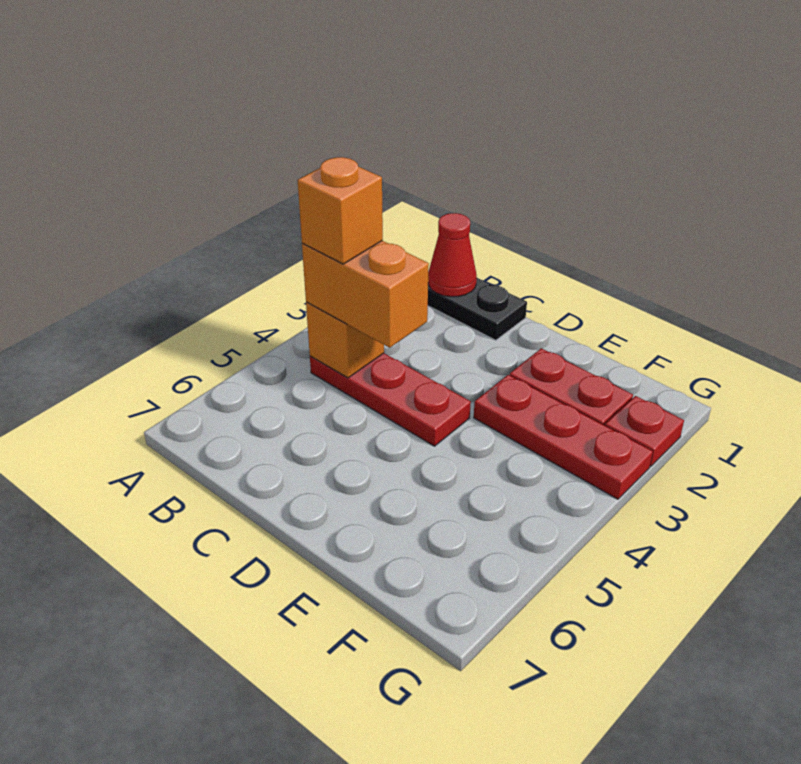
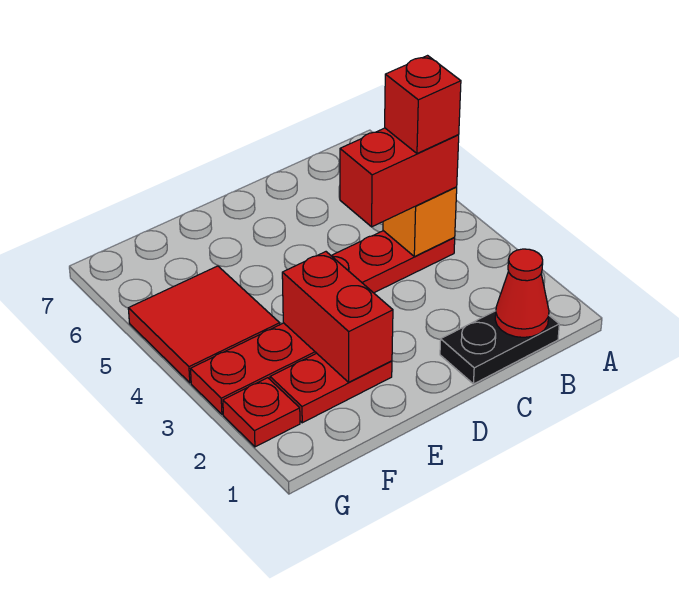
orange 1x2 brick [302,241,429,348] -> red 1x2 brick [340,128,459,227]
orange 1x1 brick [297,157,383,264] -> red 1x1 brick [385,56,461,153]
none -> red 1x2 brick [282,252,393,382]
none -> red 2x2 tile [128,266,280,383]

